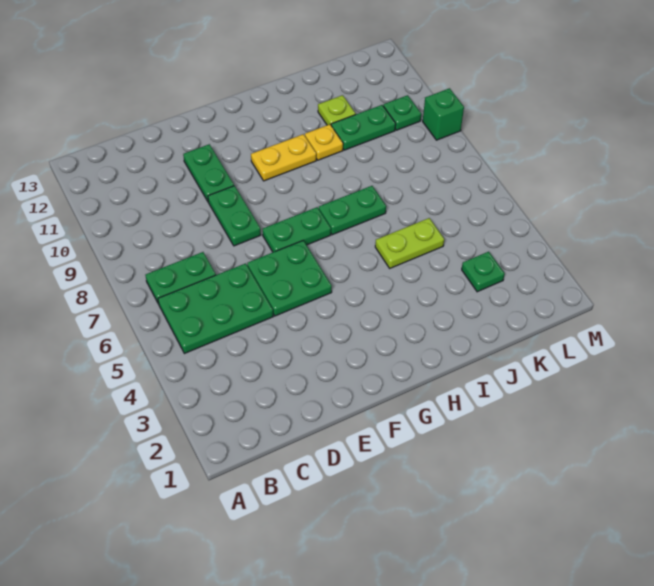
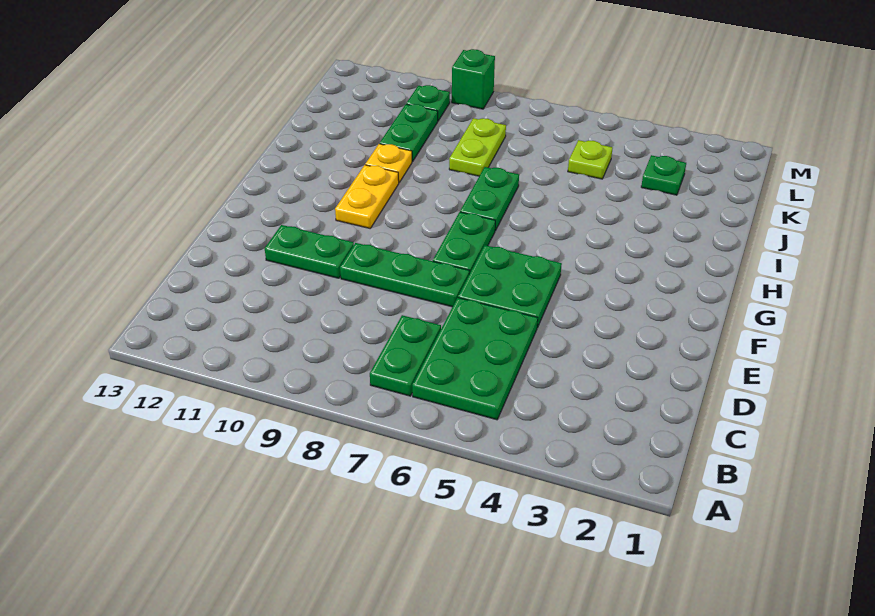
green 1x2 plate [208,186,261,246] -> green 1x3 plate [340,243,469,307]
lime 1x2 plate [375,218,444,268] -> lime 1x2 plate moved to [449,118,506,176]
lime 1x1 plate [318,95,356,125] -> lime 1x1 plate moved to [568,140,613,179]

